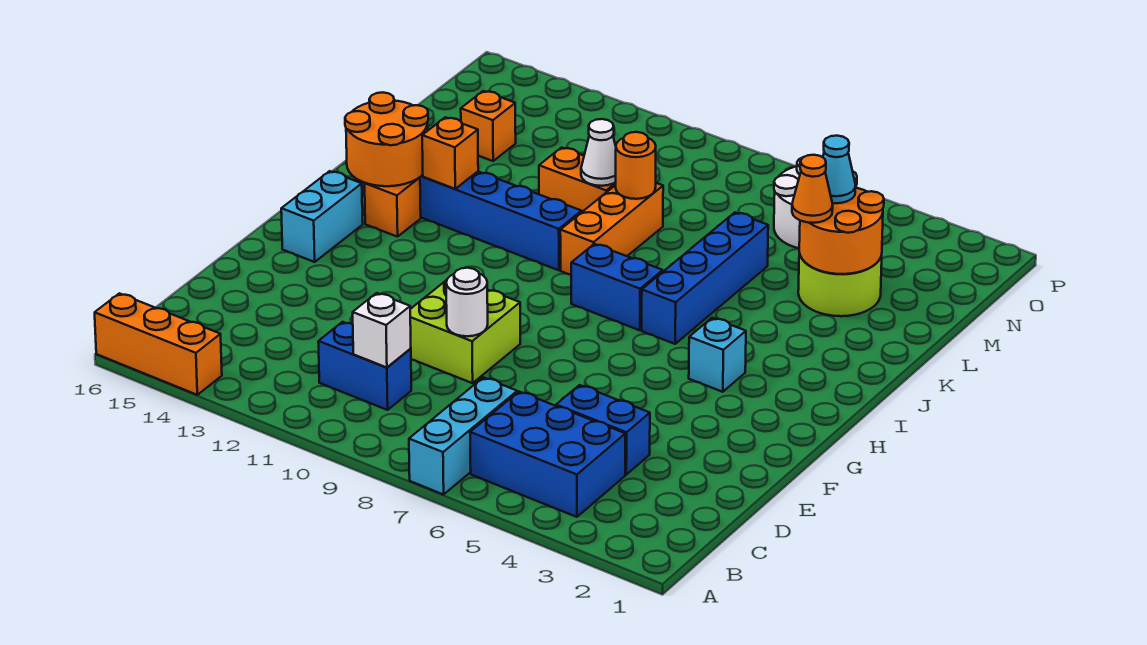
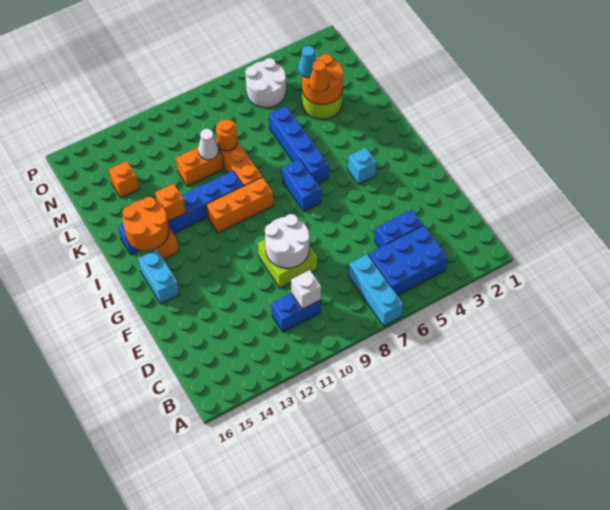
orange 1x3 brick [95,293,222,395] -> orange 1x3 brick moved to [207,177,273,233]
white 1x1 round brick [446,268,488,336] -> white 2x2 round brick [265,214,309,268]
blue 1x2 brick [571,244,663,330] -> blue 1x2 brick turned to [282,159,321,211]

